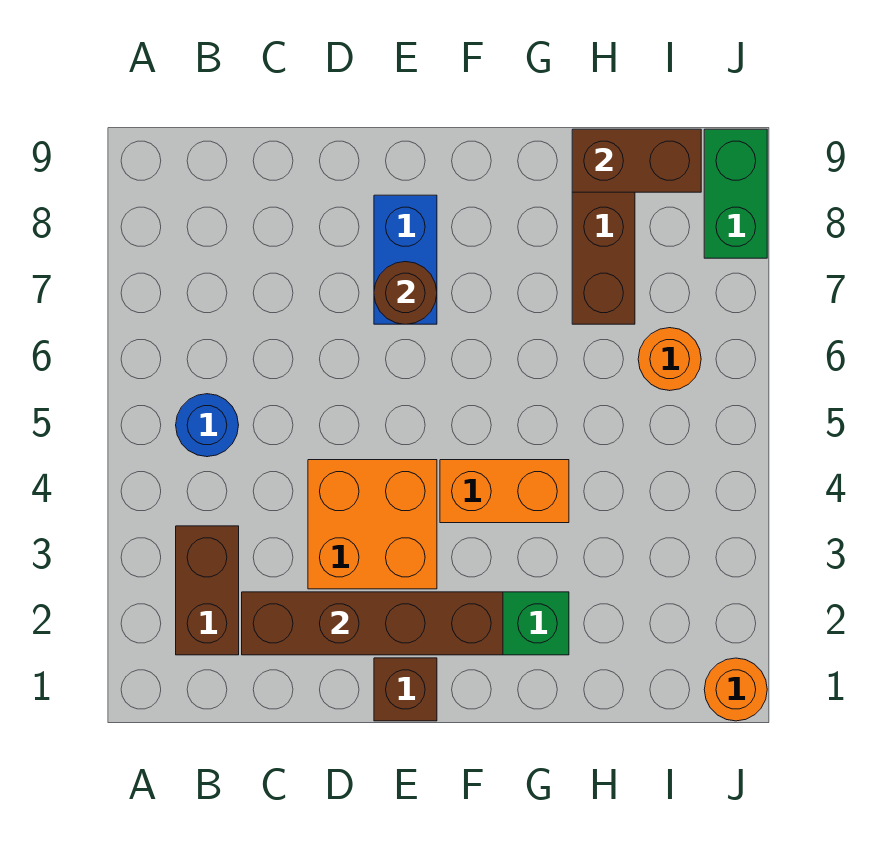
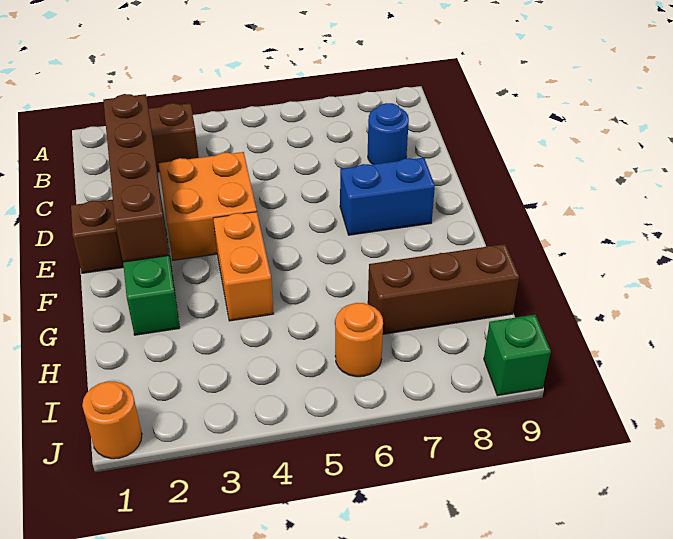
blue 1x1 round brick [176,394,239,457] -> blue 1x1 round brick moved to [368,103,409,164]
brown 1x1 round brick [374,262,437,324] -> none
brown 1x2 brick [572,129,701,192] -> none
green 1x2 brick [704,129,767,258] -> green 1x1 brick [484,315,551,396]

